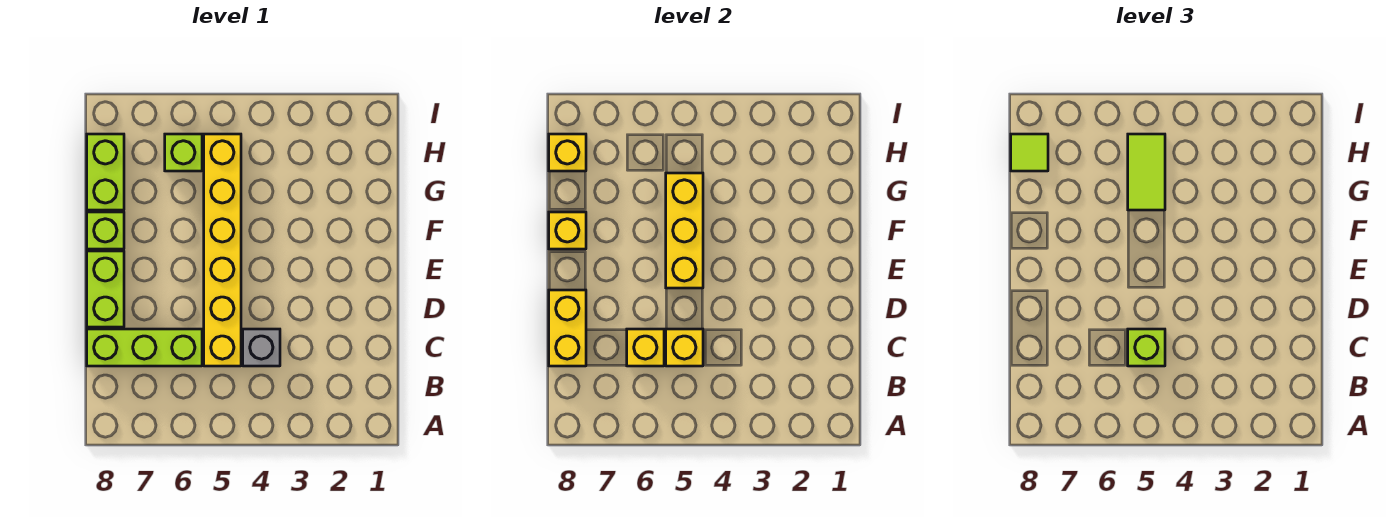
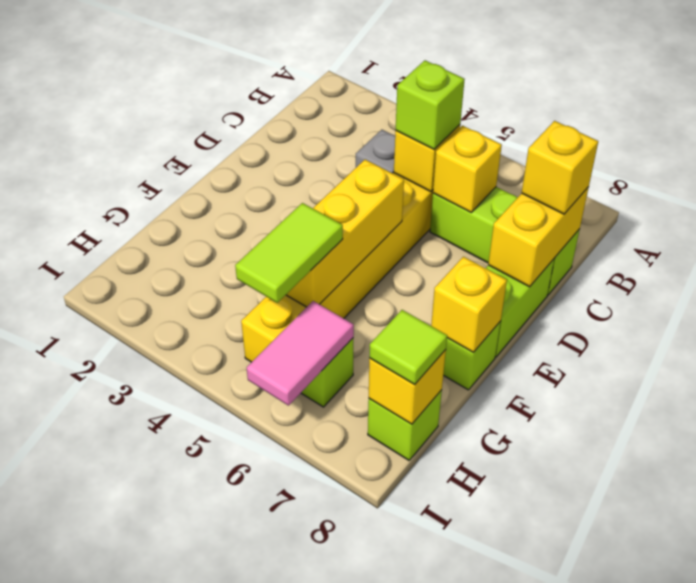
none -> yellow 1x1 brick [522,121,598,214]
lime 1x2 brick [87,134,124,210] -> lime 1x1 brick [368,390,442,460]
none -> pink 1x2 tile [247,301,354,406]

